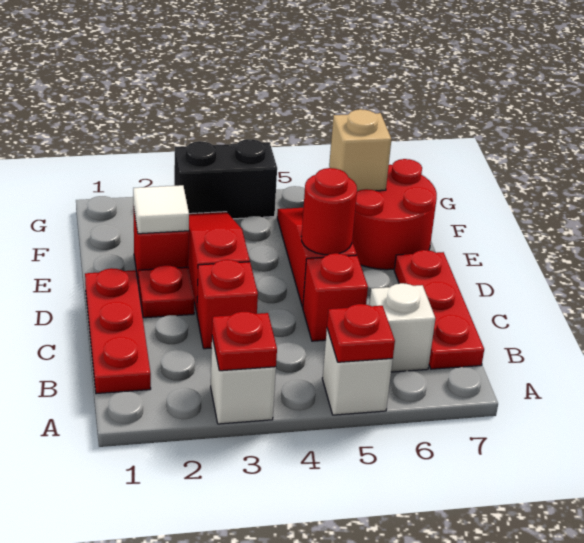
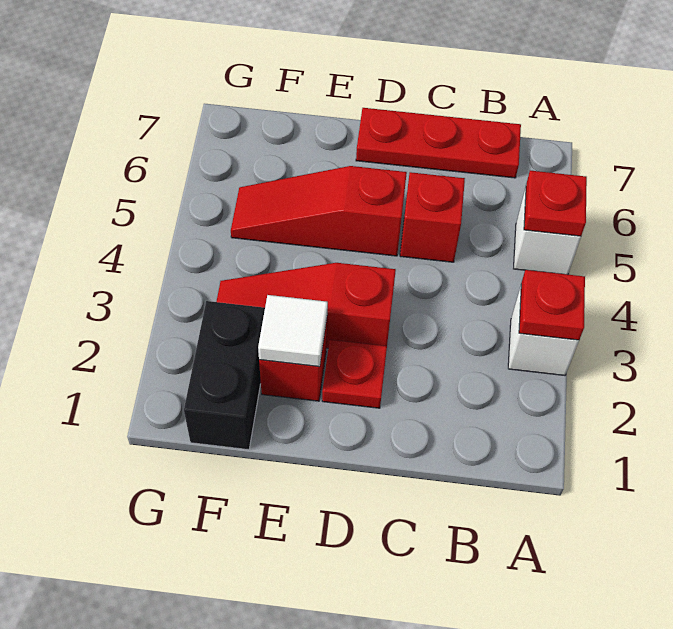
red 1x3 plate [85,268,151,394] -> none
white 1x1 brick [369,283,435,372] -> none
red 1x1 brick [197,260,258,349] -> none
red 1x1 round brick [302,168,357,255] -> none
red 2x2 round brick [352,159,437,270] -> none
tan 1x1 brick [329,109,391,191] -> none
black 1x2 brick [174,139,277,219] -> black 1x2 brick moved to [184,301,265,450]

